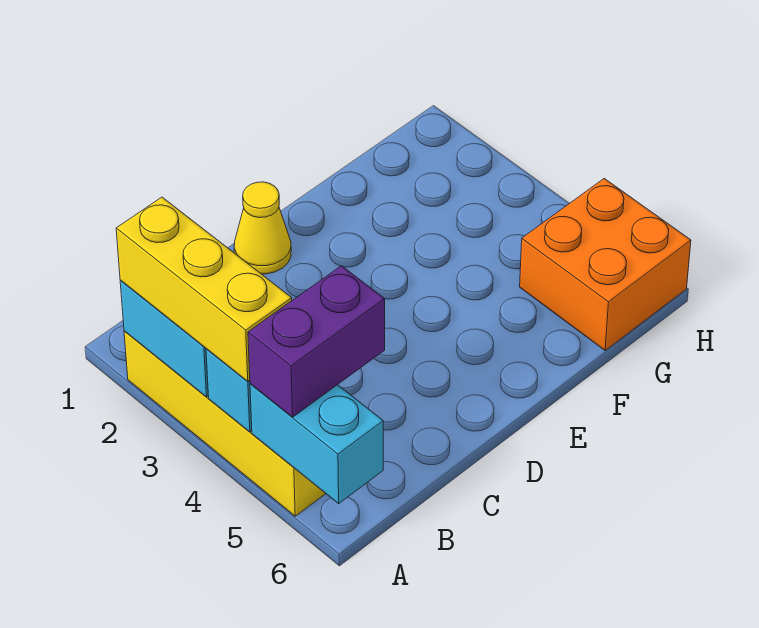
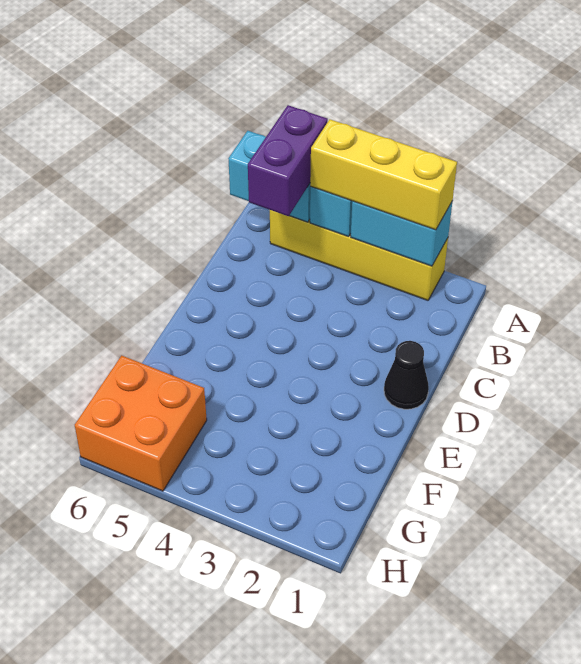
yellow 1x1 cone [234,182,291,274] -> black 1x1 cone [384,341,429,409]

